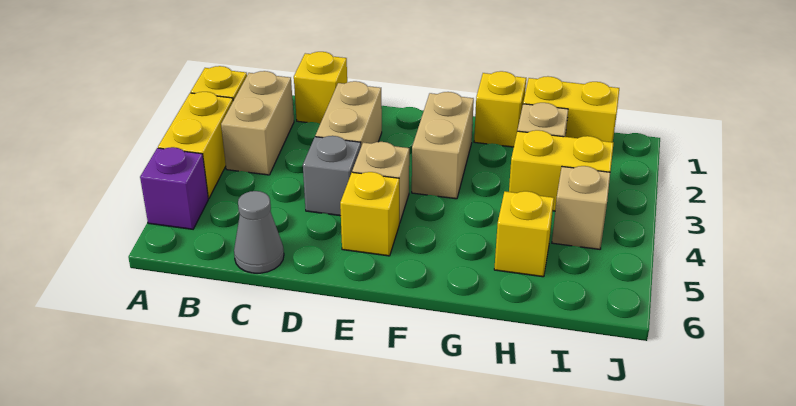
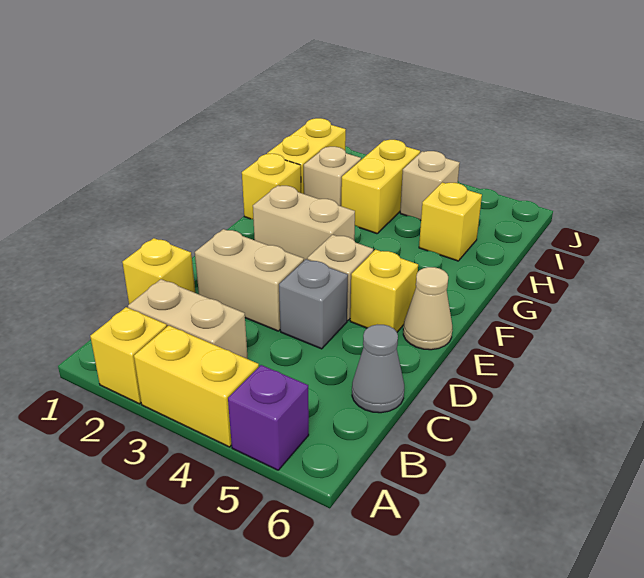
none -> tan 1x1 cone [403,267,452,350]

